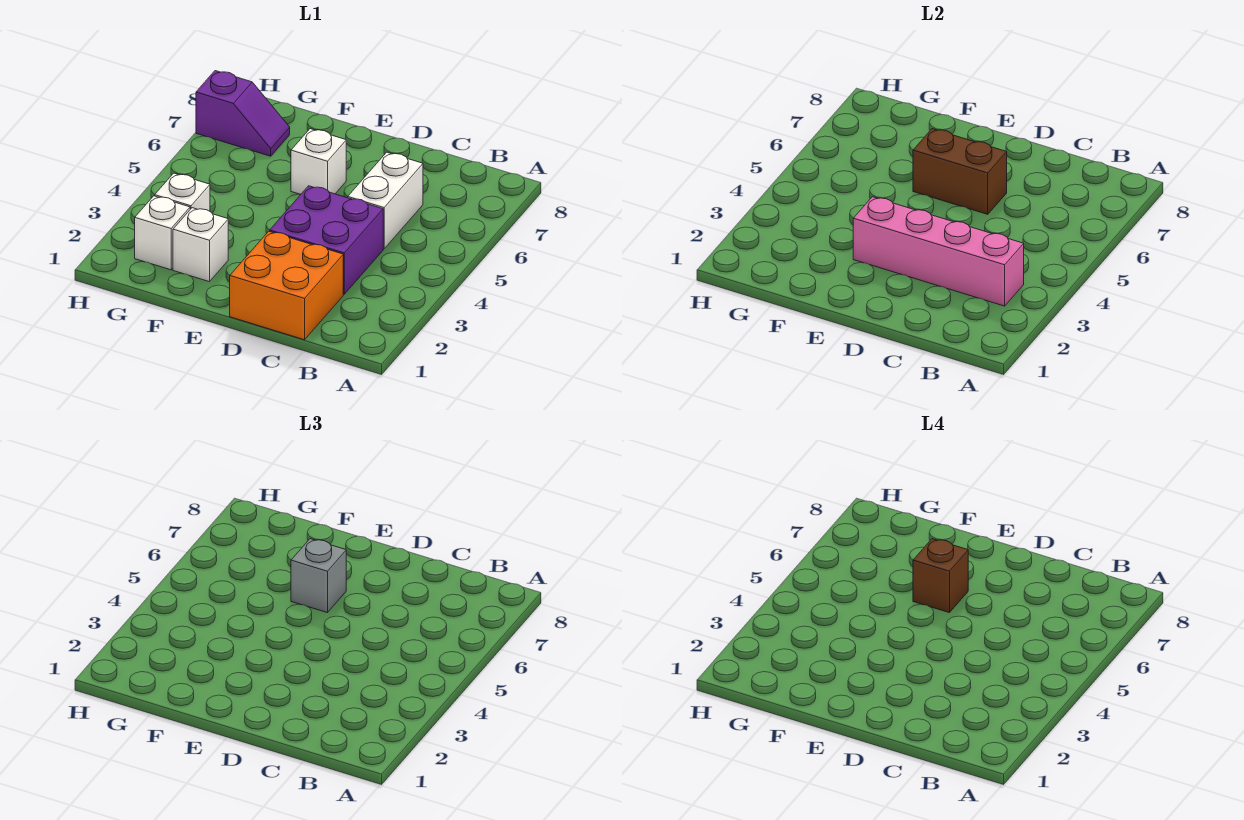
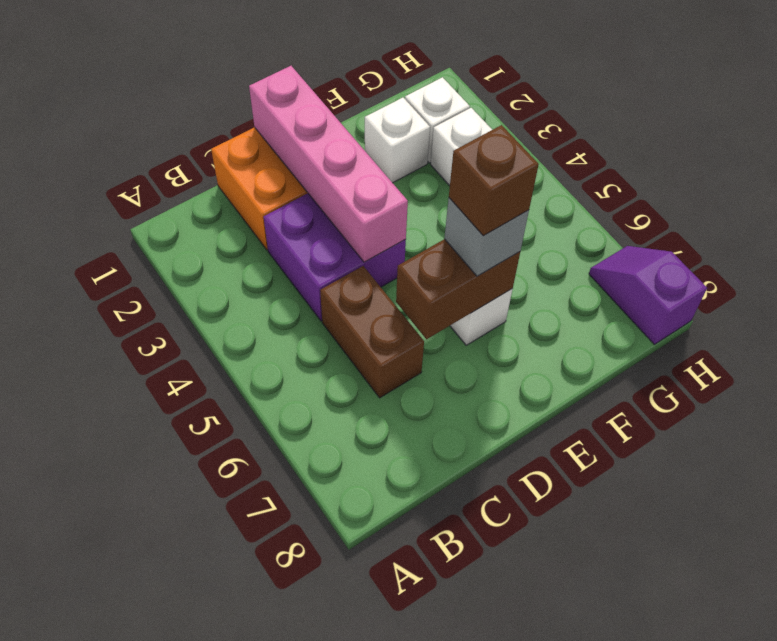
pink 1x4 brick [853,197,1024,306] -> pink 1x4 brick turned to [249,66,408,262]
white 1x2 brick [348,152,423,249] -> brown 1x2 brick [320,266,424,398]
purple 1x2 slope [196,71,290,156] -> purple 1x2 slope turned to [589,246,707,344]

